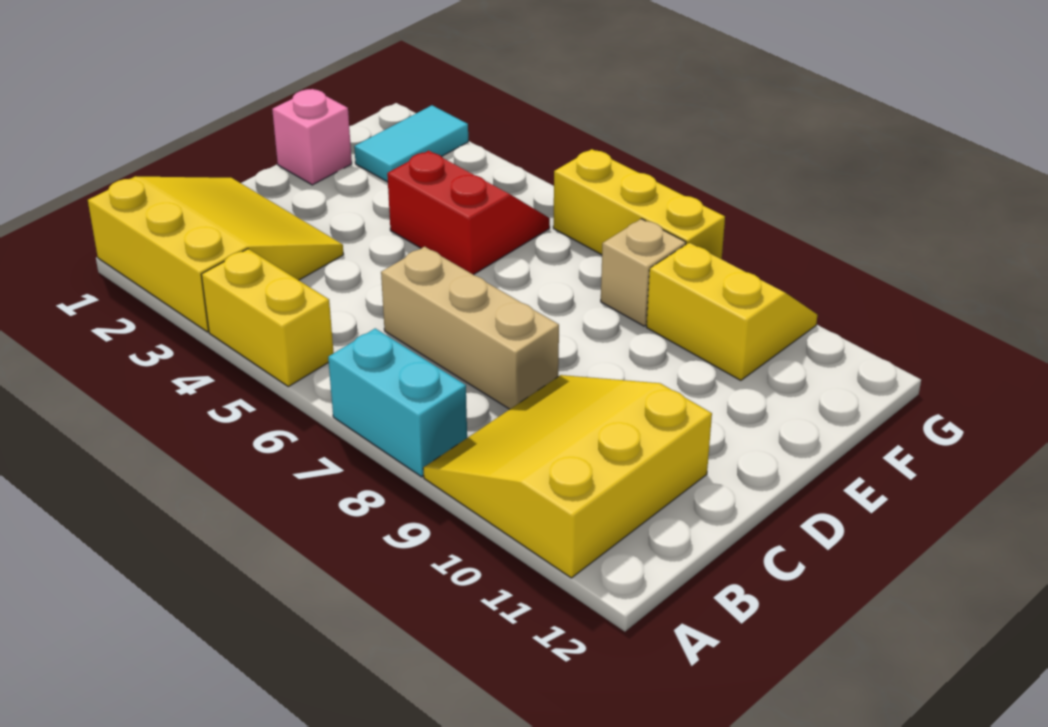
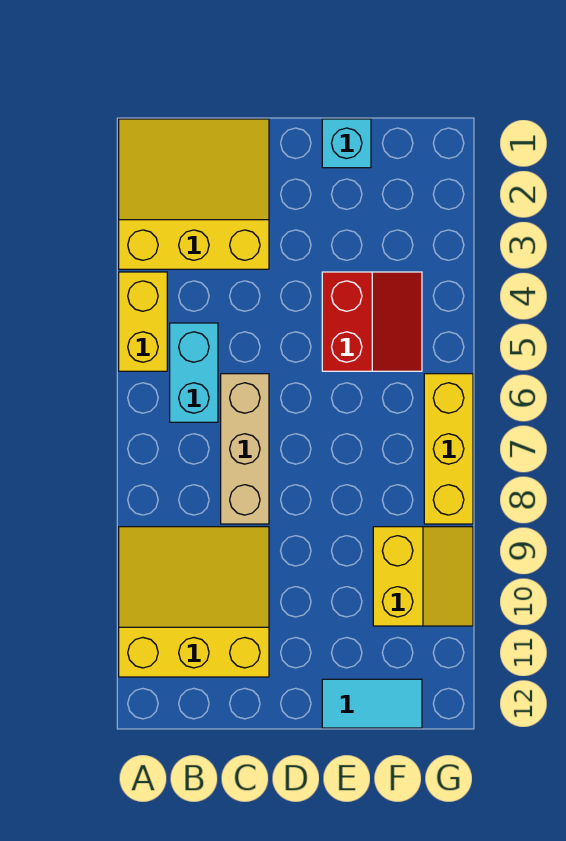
yellow 3x3 slope [88,176,344,332] -> yellow 3x3 slope turned to [119,119,269,269]
cyan 1x2 brick [328,328,467,477] -> cyan 1x2 brick moved to [170,323,218,422]
pink 1x1 brick [272,89,352,185] -> cyan 1x1 brick [322,119,371,168]
cyan 1x2 tile [354,105,468,182] -> cyan 1x2 tile moved to [322,679,422,728]
tan 1x1 brick [601,219,686,326] -> none

